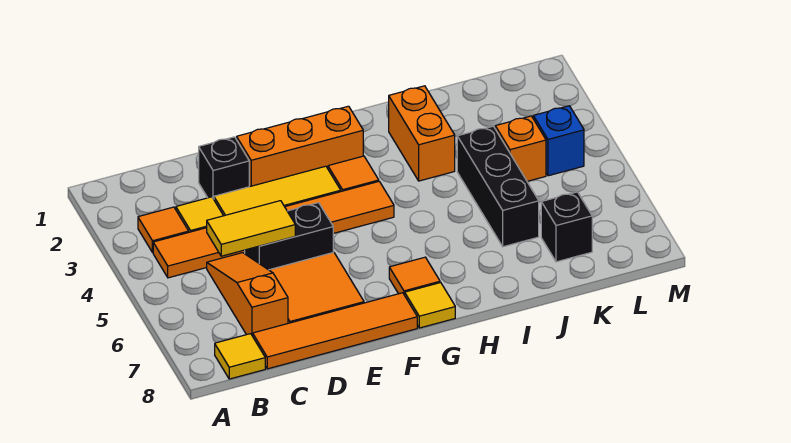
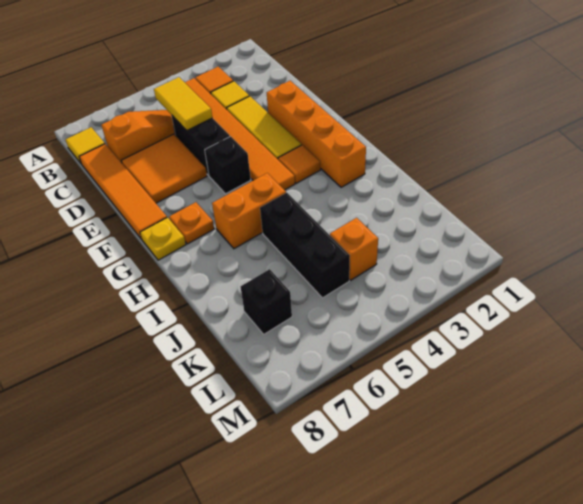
black 1x1 brick [199,137,249,199] -> black 1x1 brick moved to [205,136,251,194]
orange 1x3 brick [237,106,363,187] -> orange 1x4 brick [267,81,366,187]
orange 1x1 tile [389,257,440,295] -> orange 1x1 plate [169,202,214,244]
yellow 1x1 tile [405,283,455,328] -> yellow 1x1 plate [140,217,186,260]
orange 1x2 brick [389,86,455,181] -> orange 1x2 brick moved to [212,173,286,249]
black 1x3 brick [457,126,539,247] -> black 1x3 brick turned to [260,193,350,298]
blue 1x1 brick [533,106,584,176] -> none

